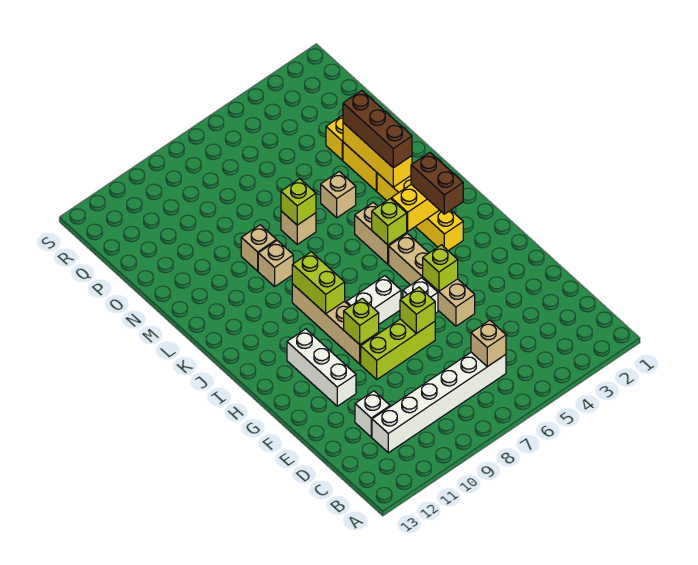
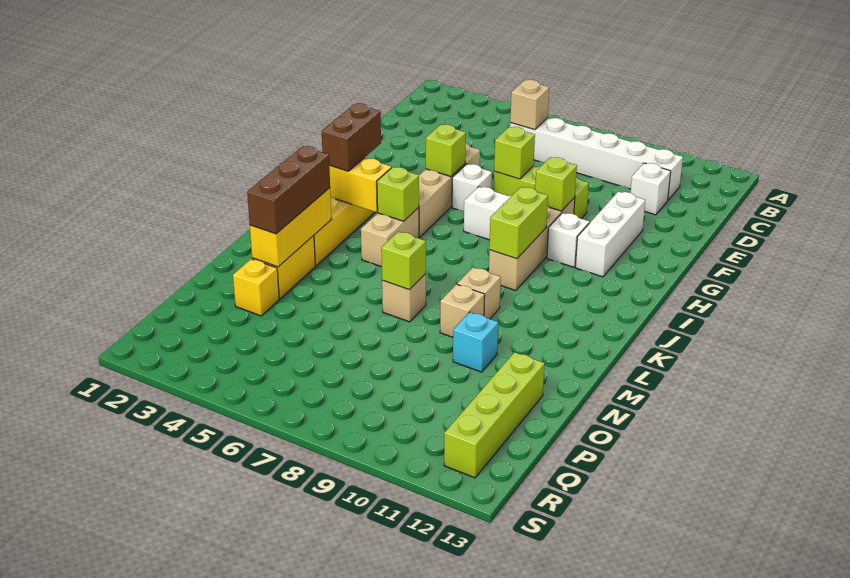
none -> white 1x1 brick [547,213,589,267]
tan 1x1 brick [321,171,356,218] -> none
none -> cyan 1x1 brick [453,312,498,372]
none -> lime 1x4 brick [444,352,545,478]

